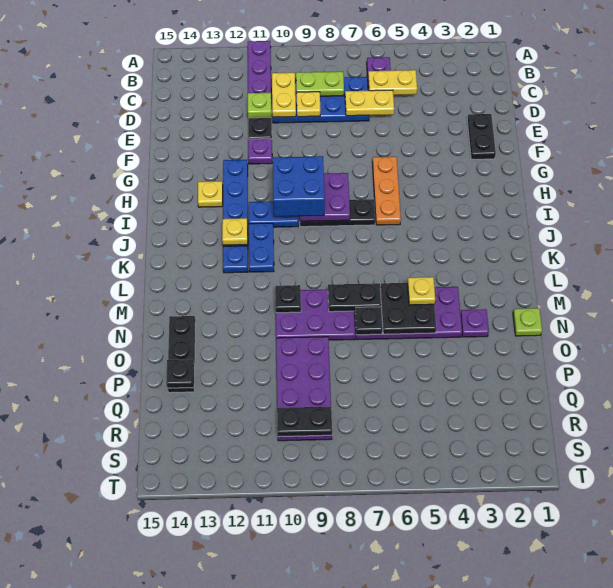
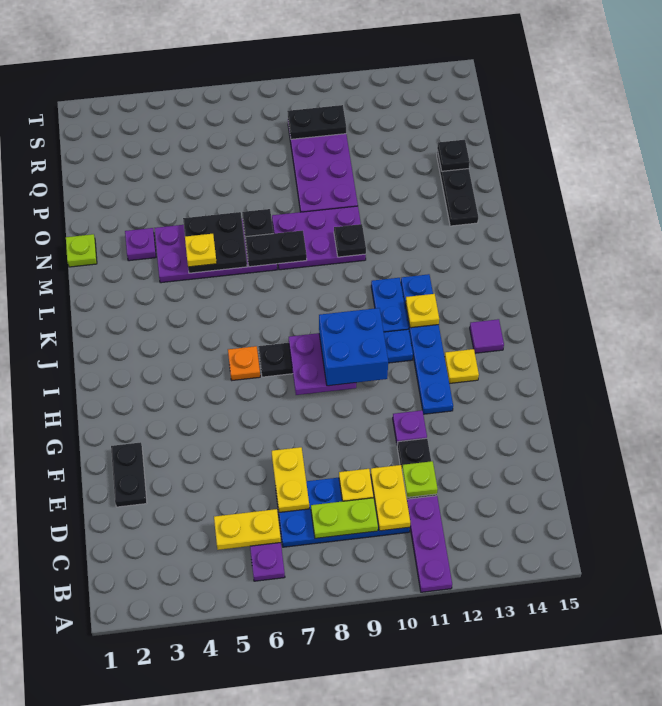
yellow 1x2 plate [345,90,394,116] -> yellow 1x2 plate turned to [272,447,309,512]
orange 1x3 plate [373,157,401,225] -> orange 1x1 plate [228,346,260,380]
none -> purple 1x1 tile [470,319,504,353]

